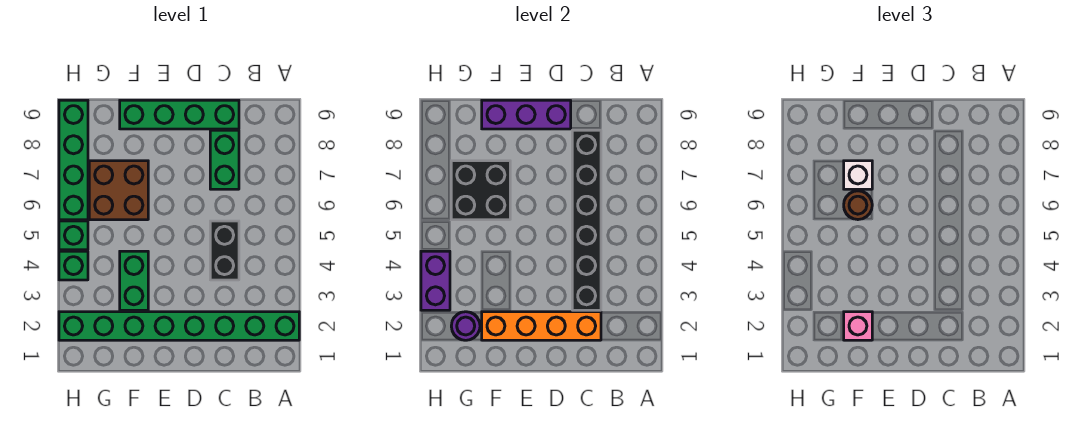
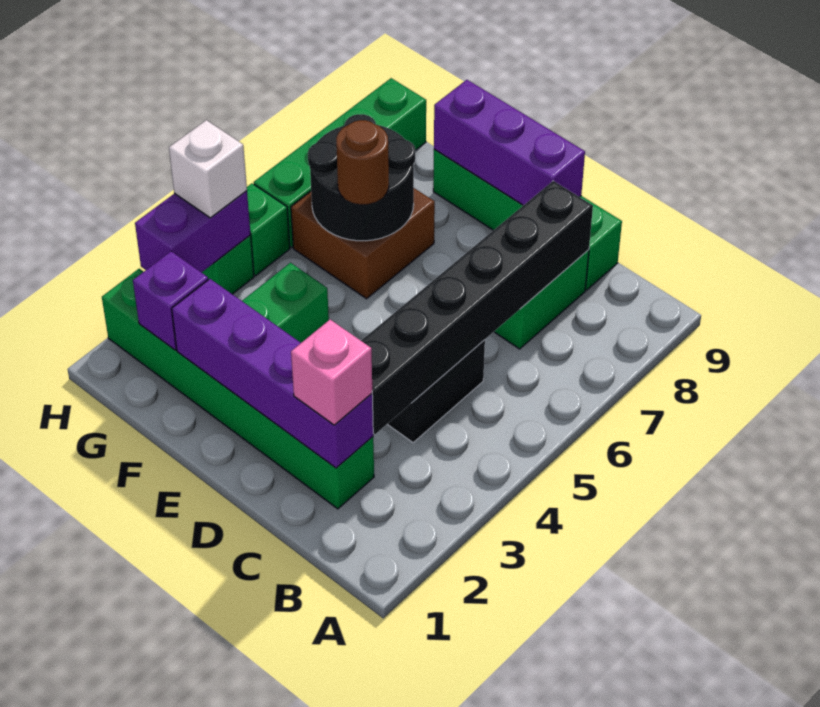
green 1x8 brick [59,312,299,340] -> green 1x6 brick [102,269,374,509]
orange 1x4 brick [482,312,601,340] -> purple 1x4 brick [172,279,373,468]
pink 1x1 brick [844,312,872,340] -> pink 1x1 brick moved to [291,320,372,425]
black 2x2 brick [451,161,510,220] -> black 2x2 round brick [308,114,415,241]
white 1x1 brick [844,161,872,189] -> white 1x1 brick moved to [169,120,247,218]
purple 1x1 round brick [451,312,480,340] -> purple 1x1 brick [133,251,208,350]

